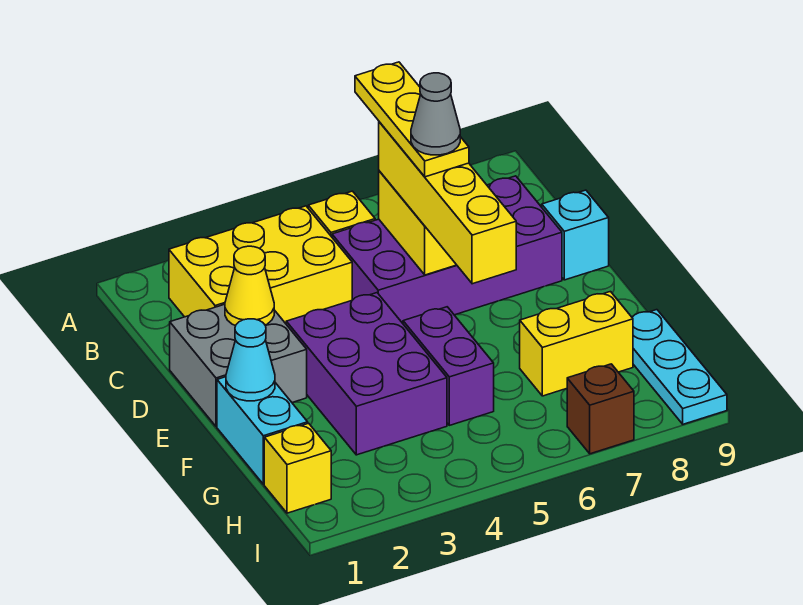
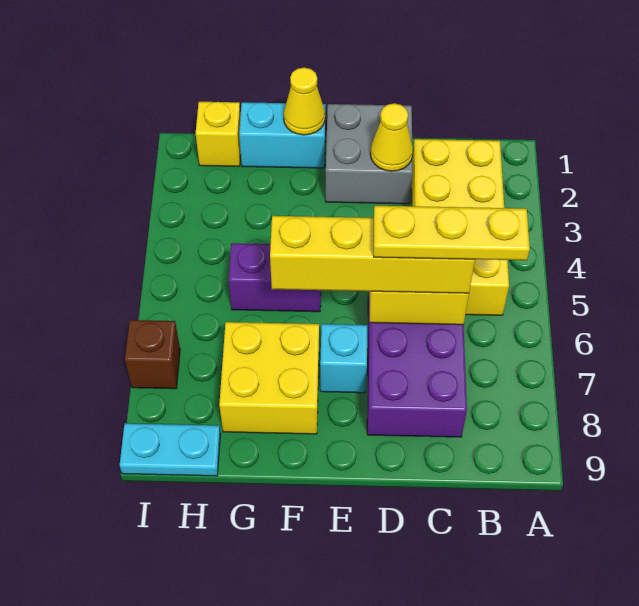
grey 1x1 cone [411,73,460,155] -> none
cyan 1x1 brick [542,190,609,280] -> cyan 1x1 brick moved to [320,324,367,393]
purple 2x3 brick [286,293,447,455] -> none
cyan 1x1 cone [226,319,275,401] -> yellow 1x1 cone [284,68,325,135]
yellow 1x2 brick [520,292,633,396] -> yellow 2x2 brick [219,322,319,434]
cyan 1x3 plate [632,310,727,424] -> cyan 1x2 plate [120,423,220,476]

